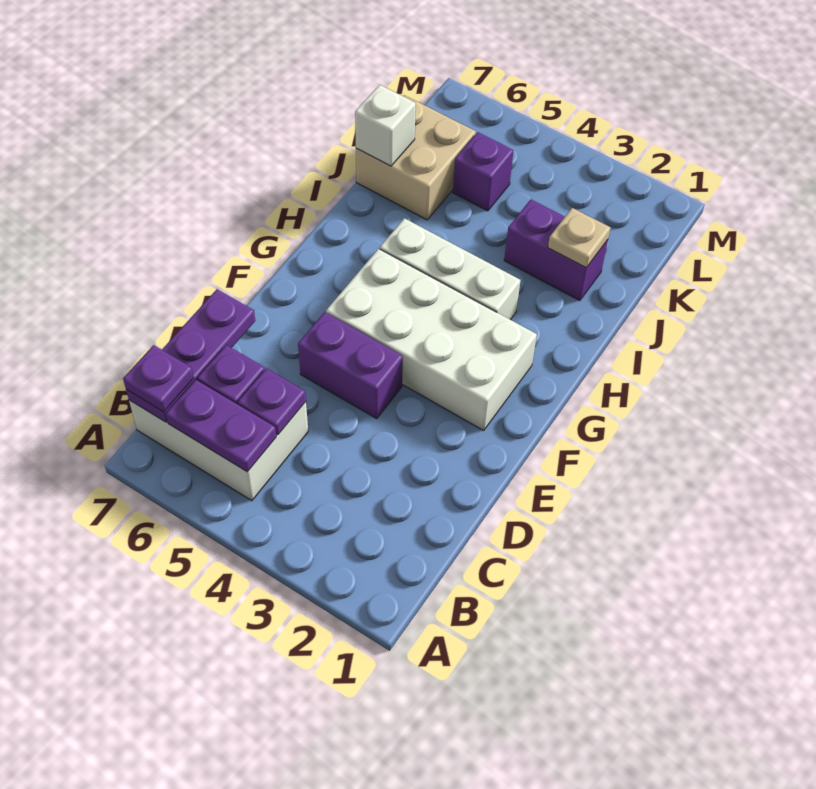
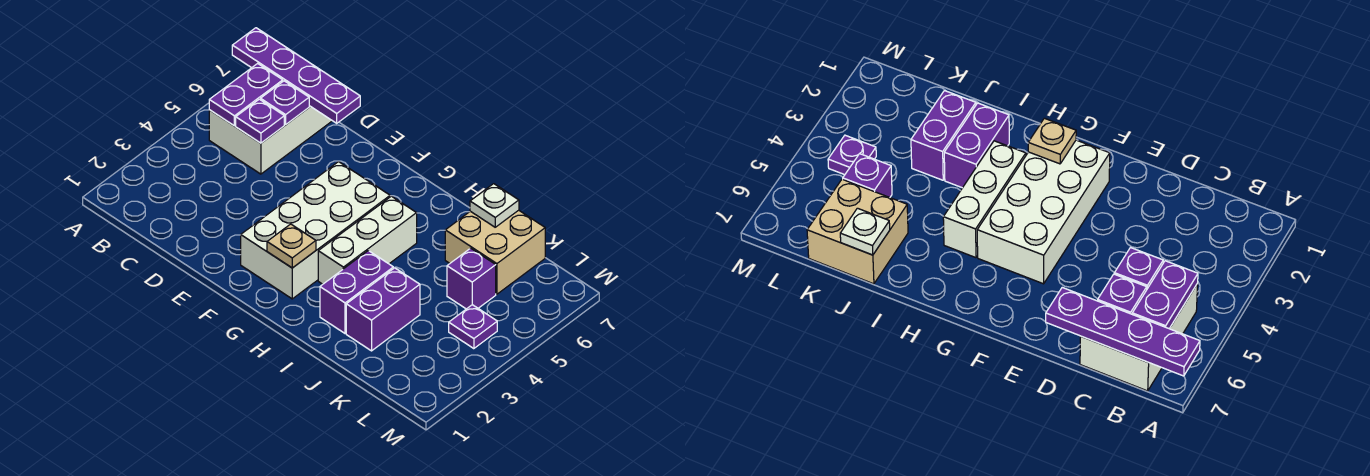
purple 1x3 plate [126,289,255,422] -> purple 1x4 plate [232,28,360,123]
purple 1x1 plate [123,345,194,412] -> purple 1x1 plate moved to [449,305,497,349]
purple 1x2 brick [298,312,403,418] -> purple 1x2 brick moved to [320,251,393,333]
tan 1x1 plate [548,208,611,267] -> tan 1x1 plate moved to [267,224,316,268]
white 1x1 brick [355,85,416,166] -> white 1x1 plate [470,184,519,227]

